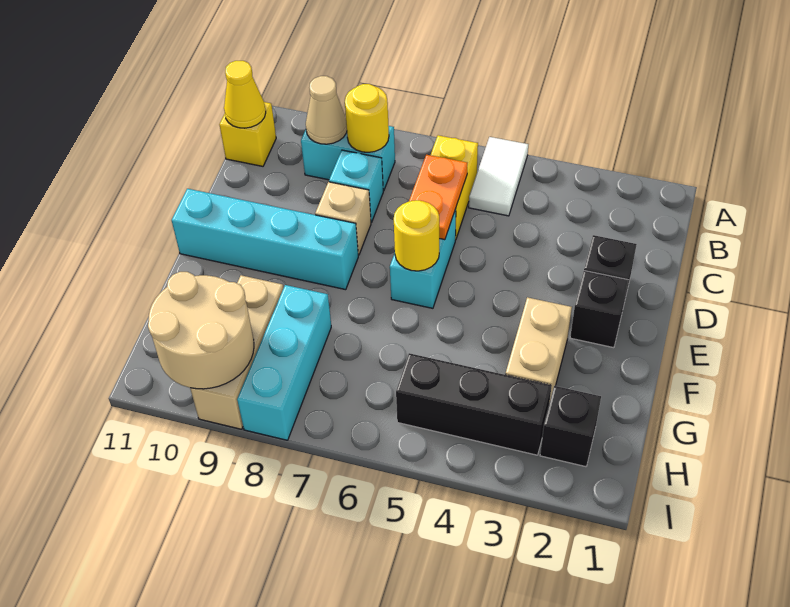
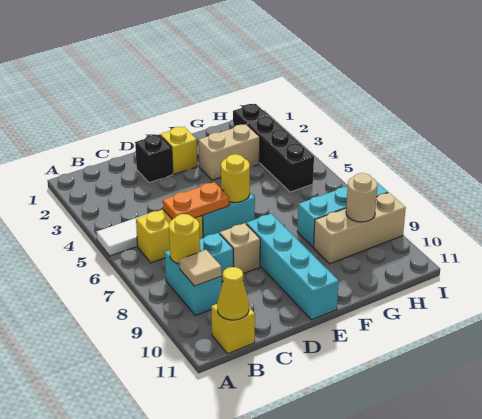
tan 1x1 cone [306,76,347,144] -> tan 1x1 tile [179,250,222,286]
black 1x1 brick [570,271,628,348] -> yellow 1x1 brick [160,127,197,174]
tan 2x2 round brick [148,272,254,389] -> tan 1x1 round brick [346,173,377,222]

